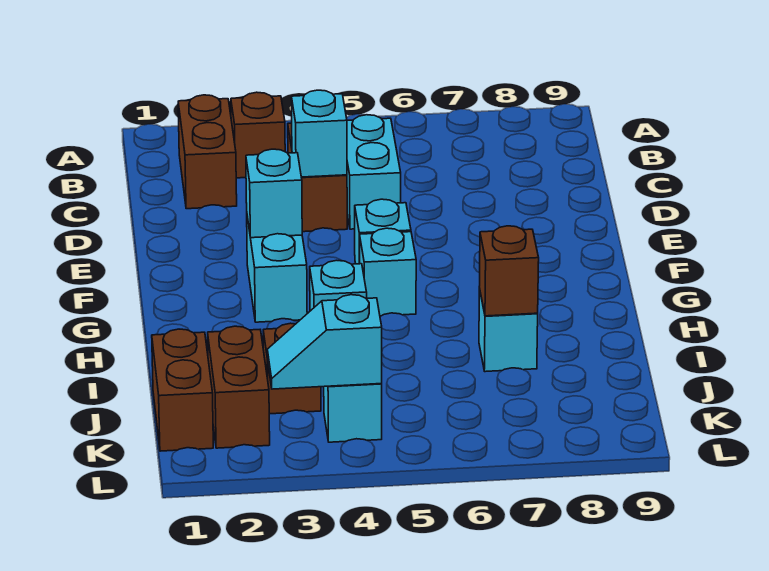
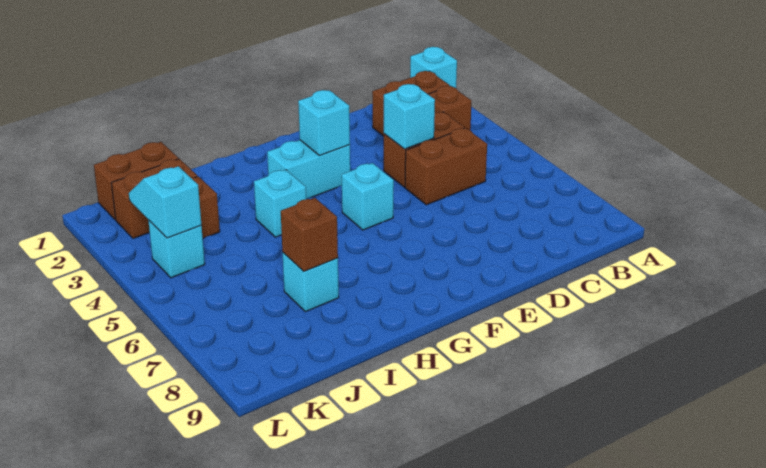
cyan 1x2 brick [347,115,401,229] -> brown 1x2 brick [405,128,487,205]
cyan 1x1 brick [360,228,416,316] -> cyan 1x1 brick moved to [410,47,457,88]

